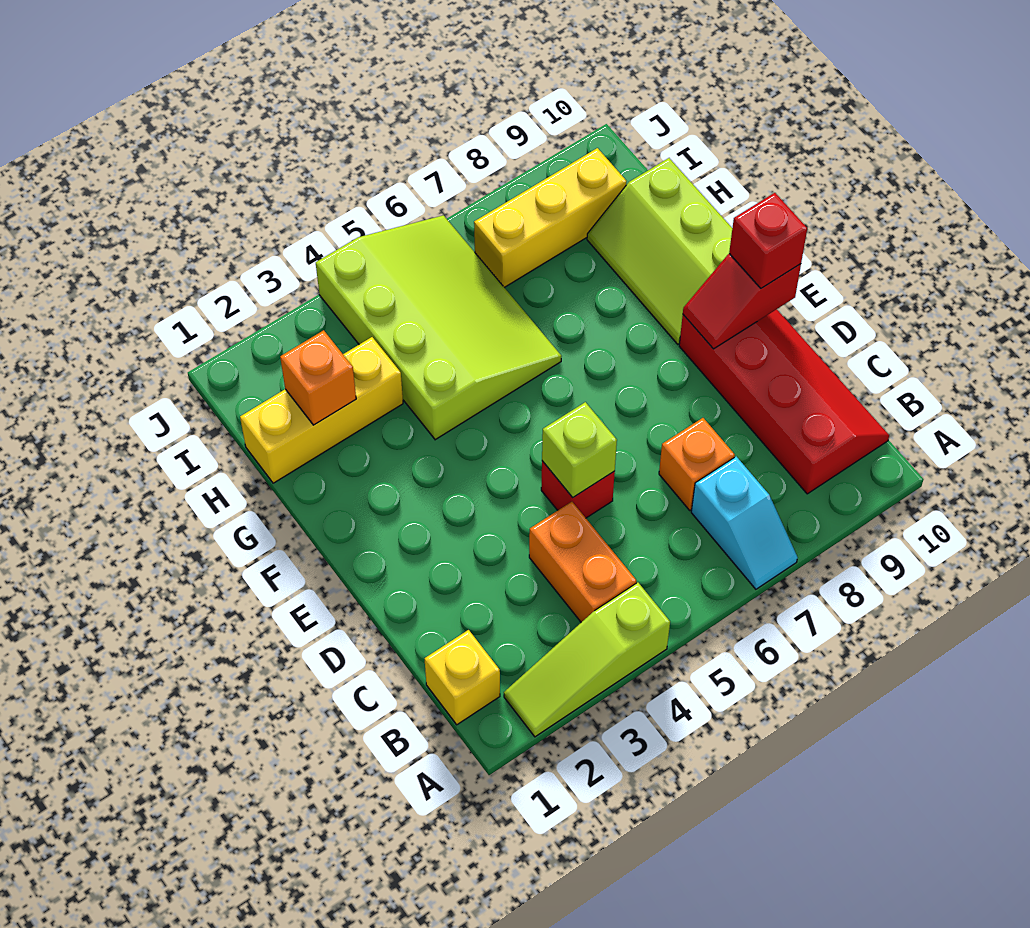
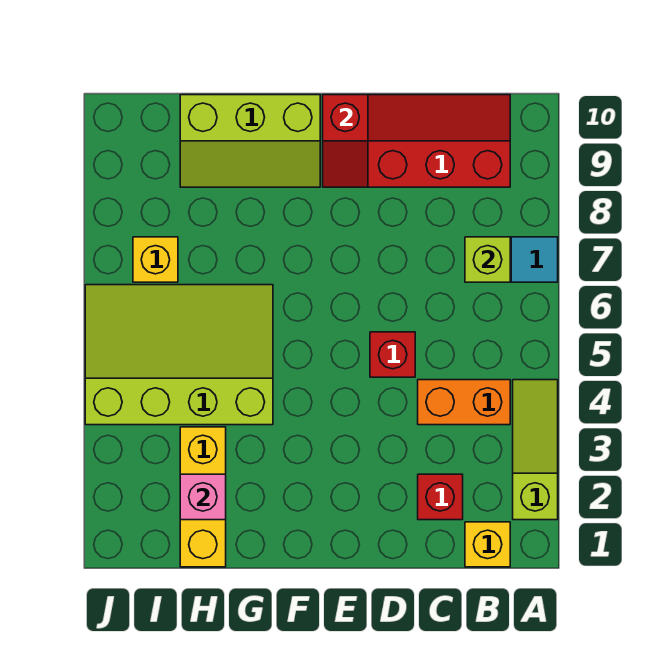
lime 1x3 slope [504,583,670,737] -> lime 1x3 slope turned to [513,380,558,520]
orange 1x1 brick [659,418,735,510] -> none
lime 1x1 brick [542,402,617,498] -> lime 1x1 brick moved to [465,237,510,282]
red 1x1 brick [729,193,807,288] -> red 1x1 brick moved to [418,474,463,520]
orange 1x1 brick [280,330,356,425] -> pink 1x1 brick [180,474,226,520]
yellow 1x3 brick [474,148,627,287] -> yellow 1x1 brick [133,237,178,282]

